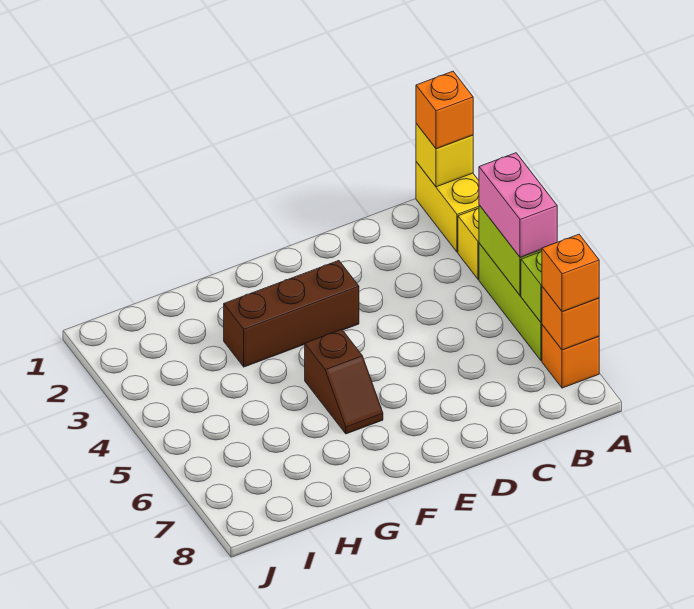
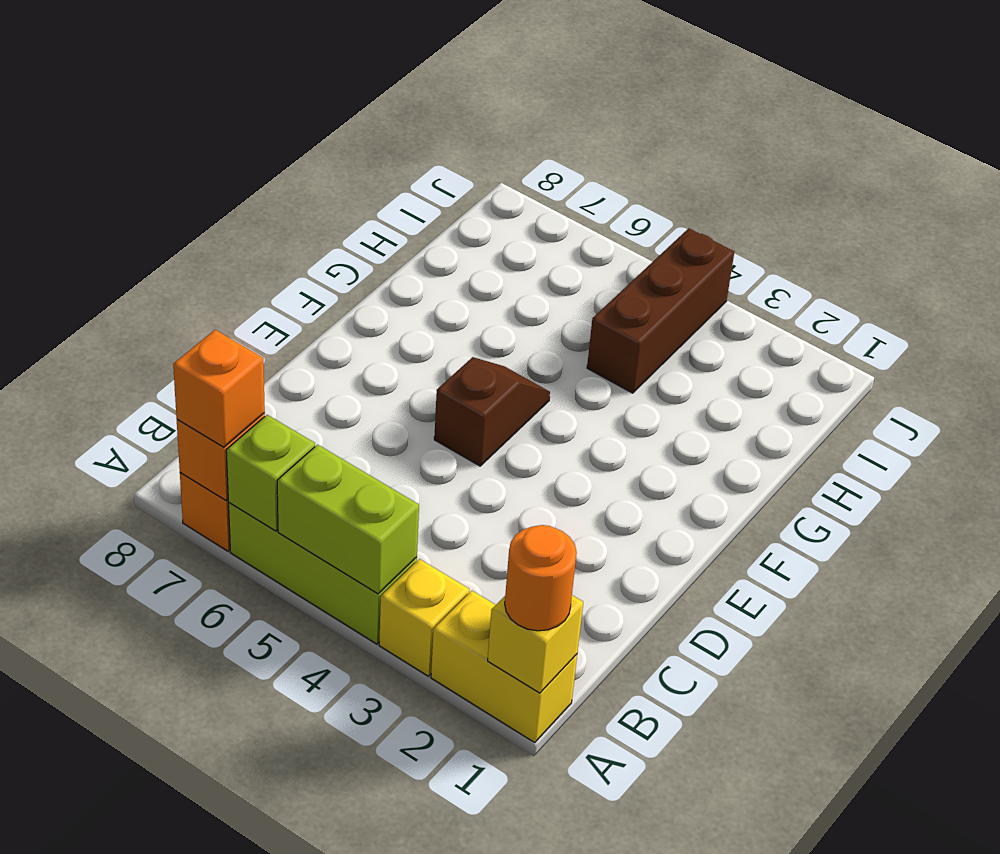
orange 1x1 brick [416,71,473,149] -> orange 1x1 round brick [505,525,577,631]
pink 1x2 brick [479,153,557,257] -> none
brown 1x3 brick [224,261,359,367] -> brown 1x3 brick moved to [587,228,734,393]
brown 1x2 slope [305,330,383,434] -> brown 1x2 slope turned to [434,357,550,466]

